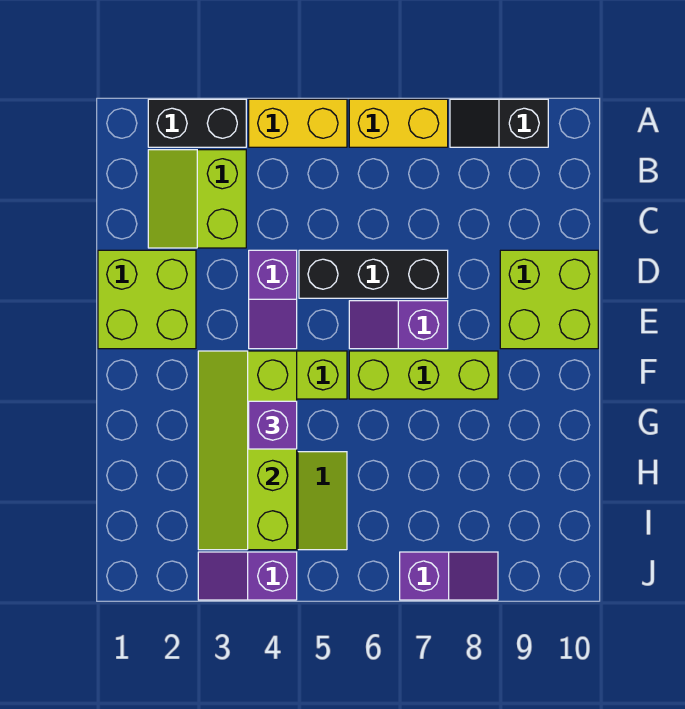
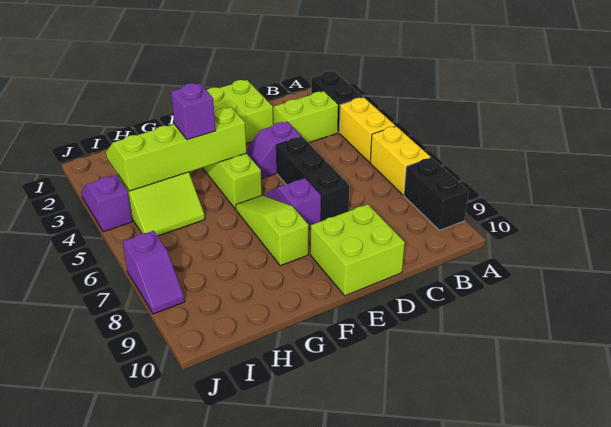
black 1x2 slope [450,99,548,147] -> black 1x2 brick [404,158,469,230]
lime 1x3 brick [349,351,498,399] -> lime 1x3 slope [236,195,309,266]

